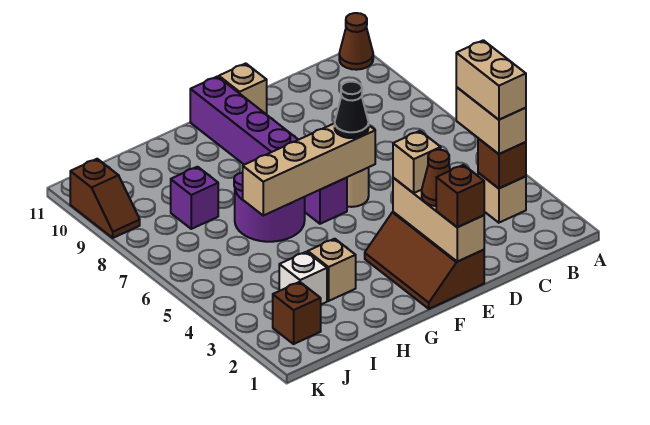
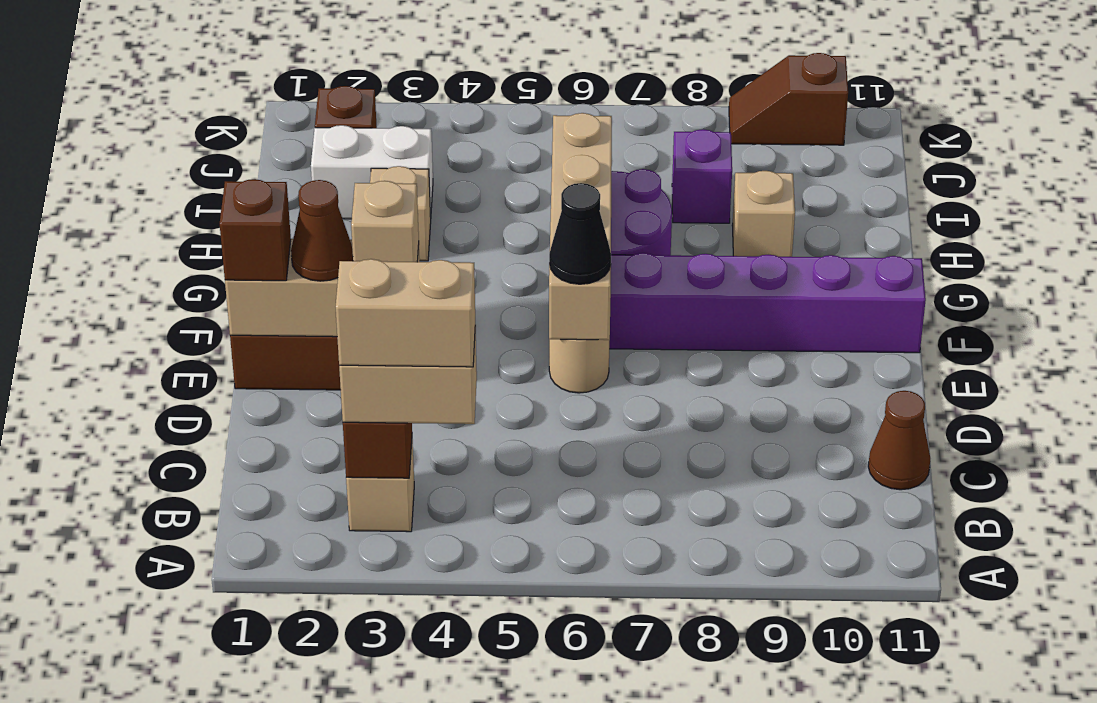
brown 1x1 cone [339,13,373,70] -> brown 1x1 cone moved to [868,391,930,490]
tan 1x1 brick [219,63,267,114] -> tan 1x1 brick moved to [732,171,795,257]
white 1x1 brick [279,252,327,304] -> white 1x2 brick [311,125,433,219]

